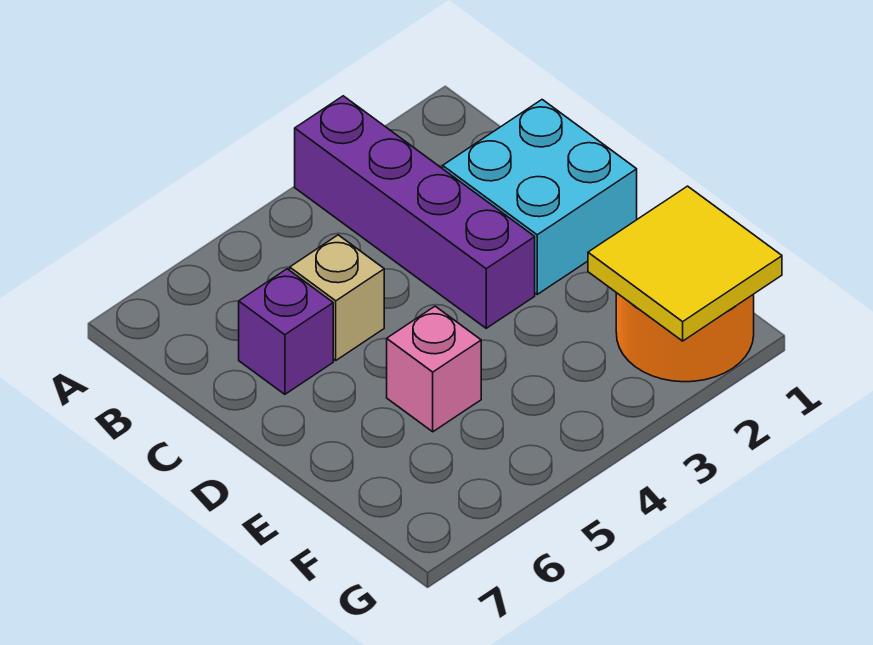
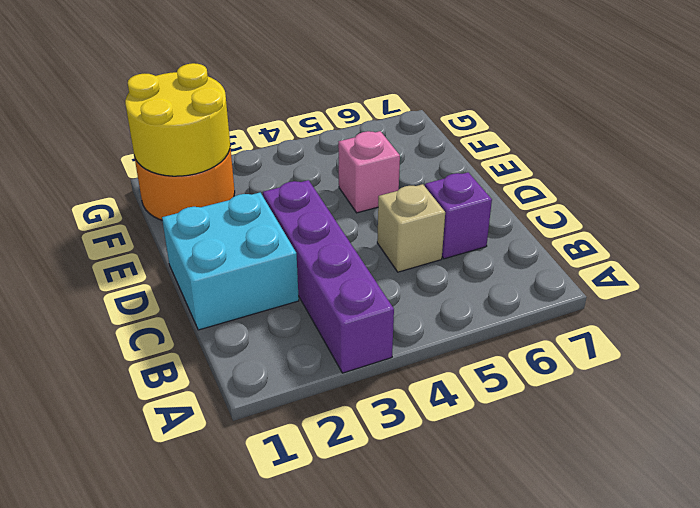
yellow 2x2 tile [588,186,782,341] -> yellow 2x2 round brick [125,63,230,176]

